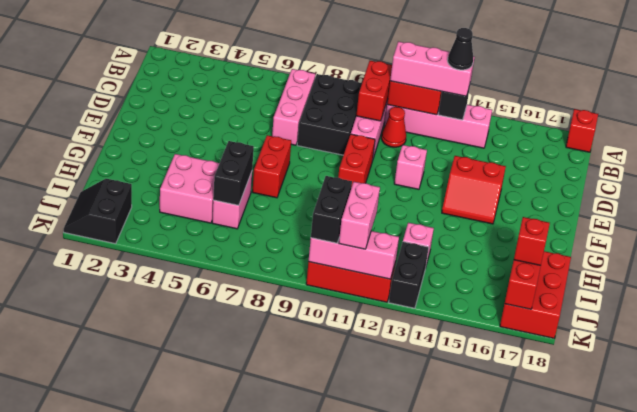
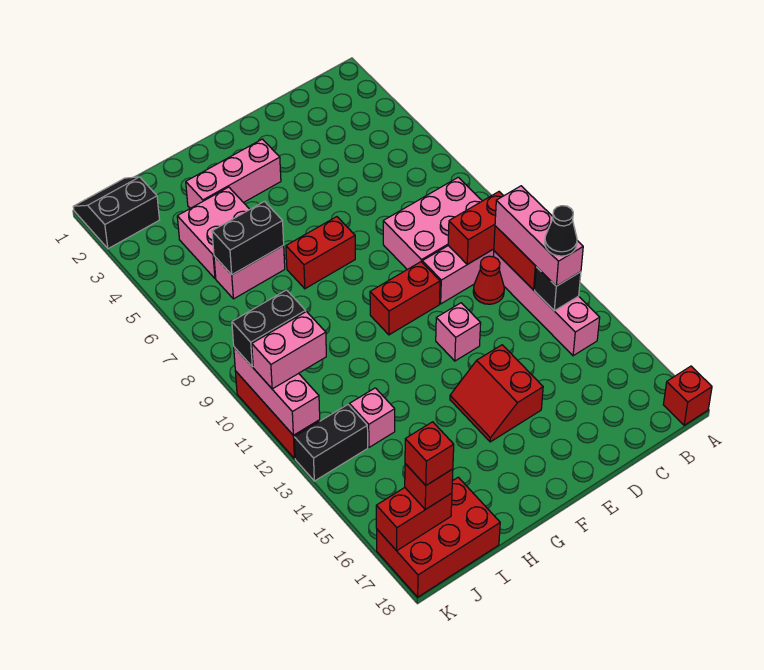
pink 1x3 brick [272,69,315,145] -> pink 1x3 brick moved to [186,139,281,208]
black 2x3 brick [297,74,362,155] -> pink 2x3 brick [383,177,482,270]
none -> red 1x1 brick [405,422,454,485]

